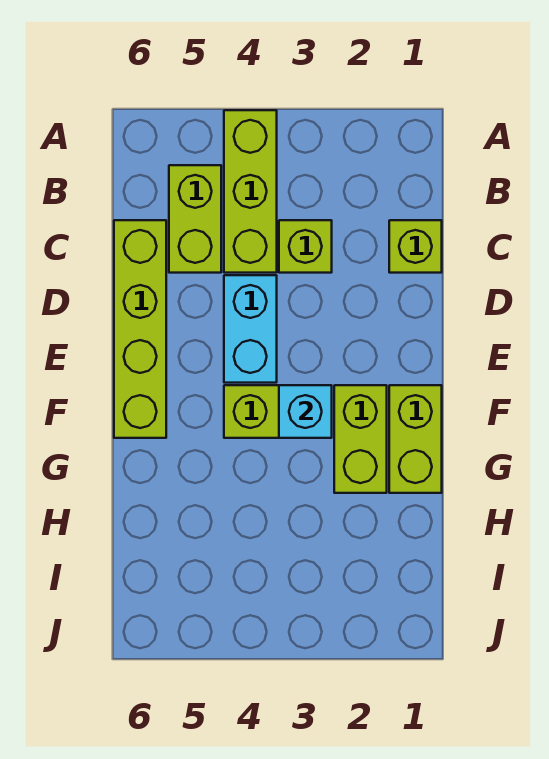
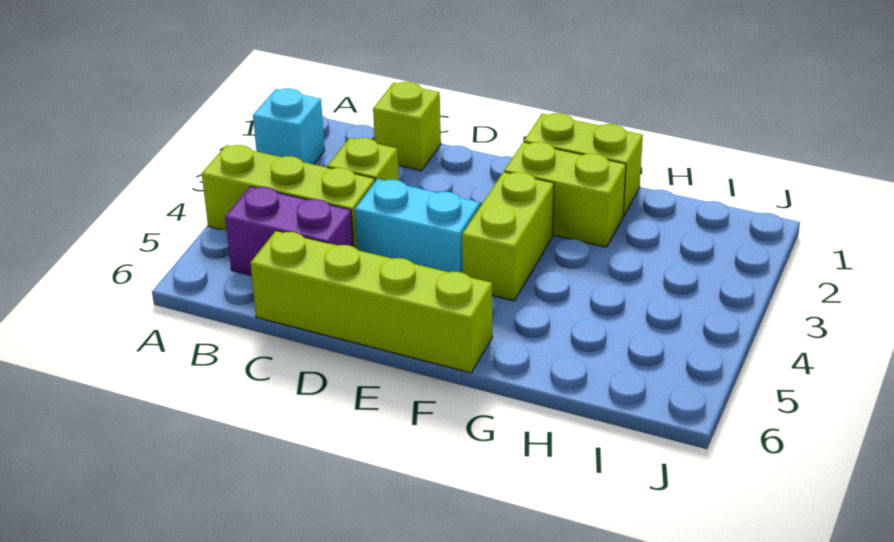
lime 1x2 brick [169,165,221,273] -> purple 1x2 brick [225,186,353,276]
cyan 1x1 brick [279,385,332,438] -> cyan 1x1 brick moved to [253,88,325,164]

